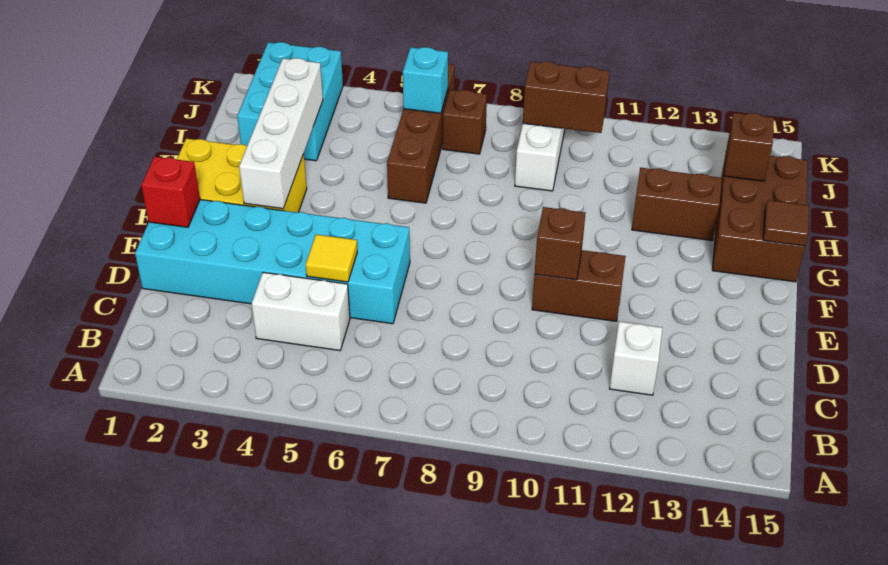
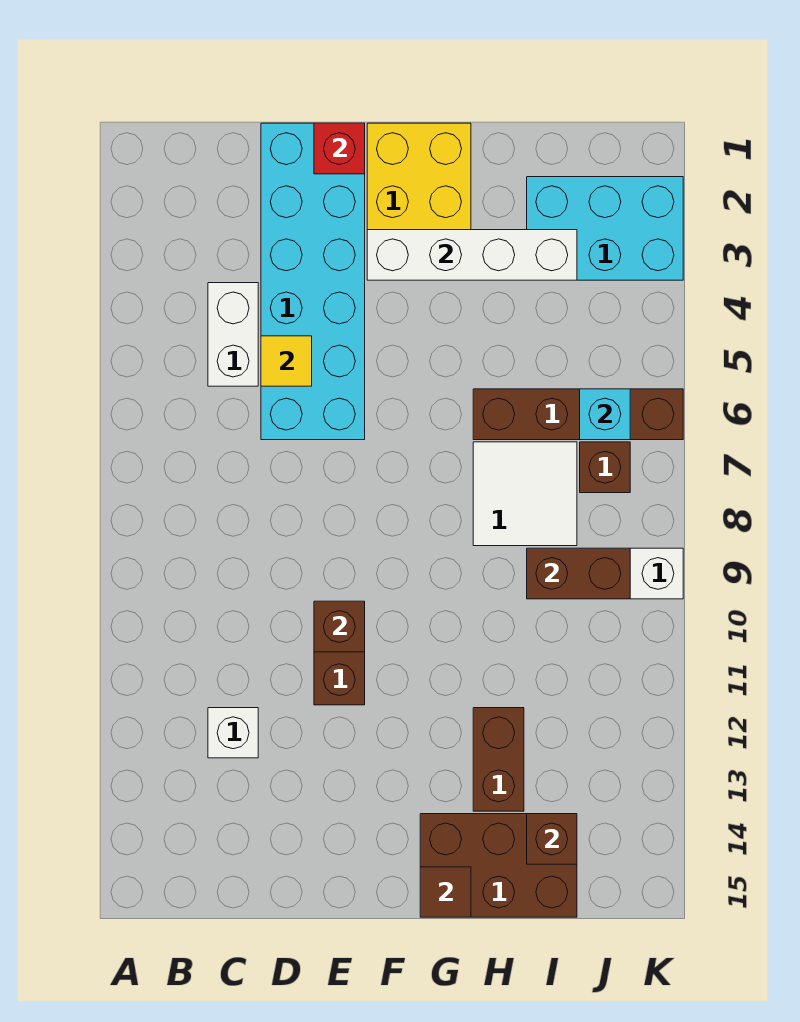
none -> white 2x2 tile [473,442,577,546]
brown 1x2 brick [523,61,610,133] -> brown 1x2 brick turned to [527,548,630,599]

